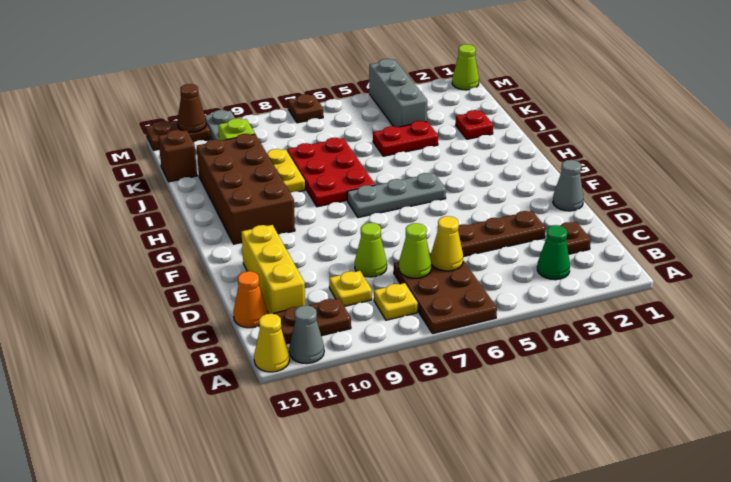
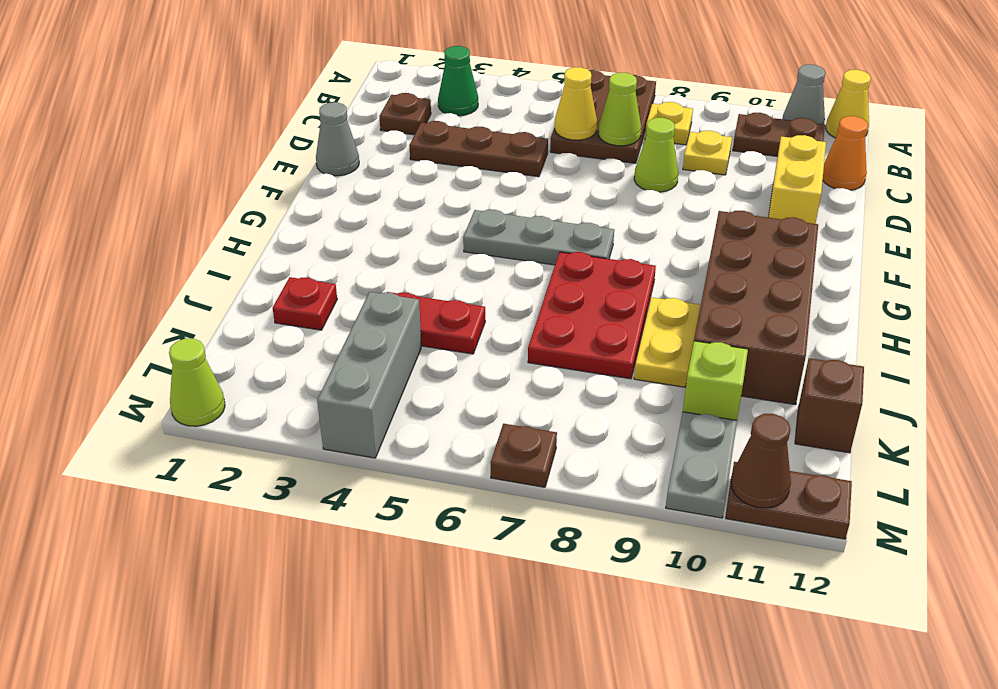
yellow 1x3 brick [241,225,305,314] -> yellow 1x2 brick [768,135,826,224]

